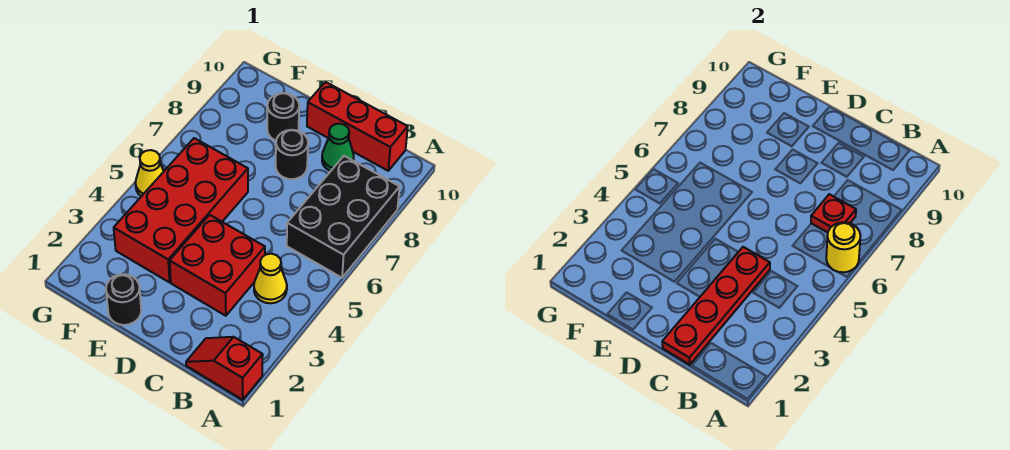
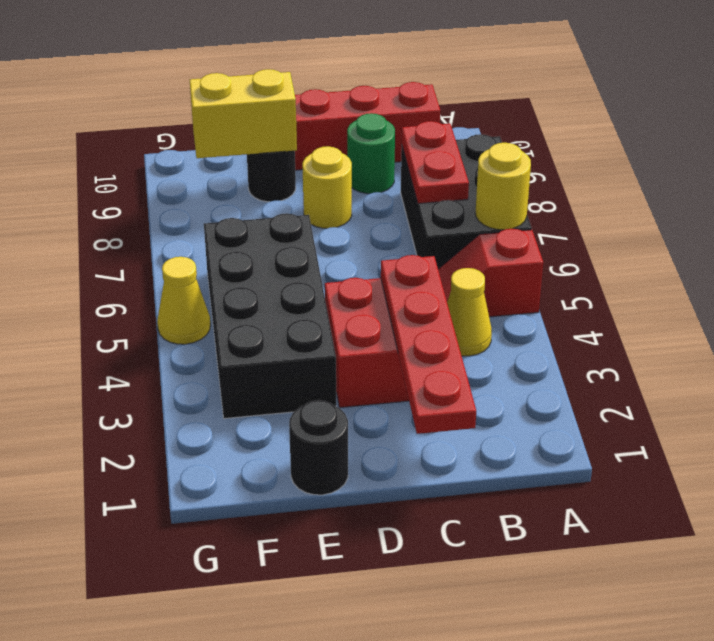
red 1x2 slope [186,337,263,400] -> red 1x2 slope moved to [438,229,543,317]
red 1x1 plate [811,194,856,232] -> red 1x2 plate [402,121,469,204]
green 1x1 cone [322,124,354,171] -> green 1x1 round brick [347,113,395,194]
black 1x1 round brick [276,130,308,179] -> yellow 1x1 round brick [303,146,352,228]
red 2x4 brick [114,138,248,282] -> black 2x4 brick [204,213,336,419]
none -> yellow 1x2 brick [190,69,297,158]

